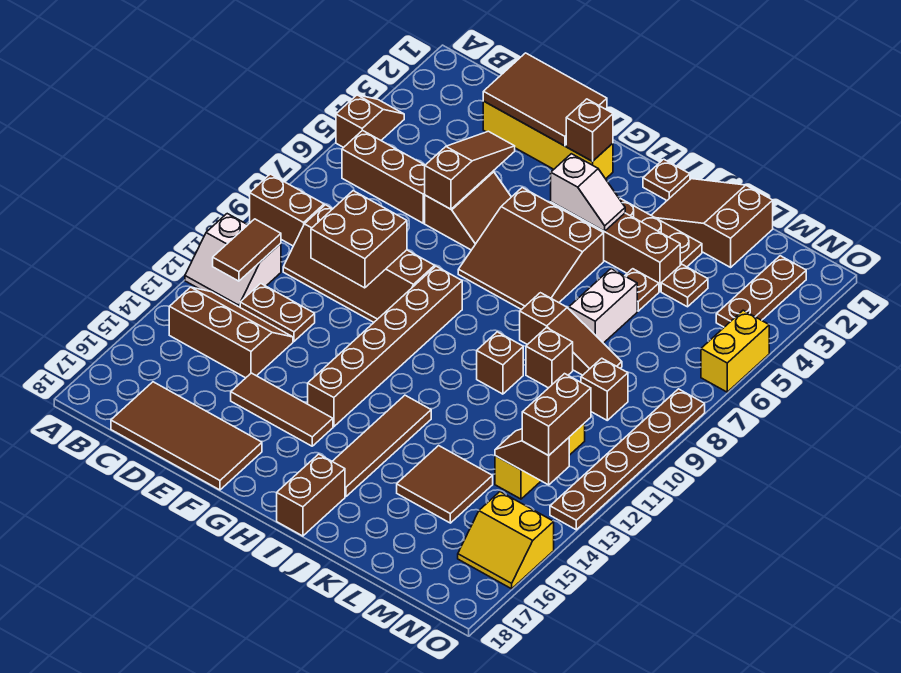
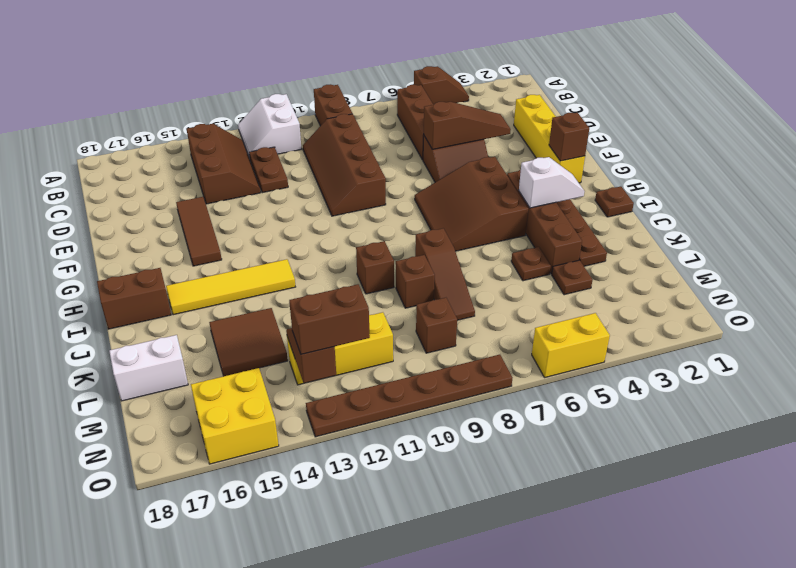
brown 1x2 tile [213,219,281,281] -> none
brown 2x4 tile [111,382,262,490] -> none
brown 2x3 tile [483,53,607,146] -> none
brown 2x2 brick [311,191,407,288] -> none
brown 1x6 brick [308,266,462,427] -> none
white 1x2 slope [551,154,625,231] -> white 1x2 slope turned to [519,157,585,208]
brown 1x4 tile [332,395,431,497] -> yellow 1x4 tile [166,259,295,315]
brown 2x3 slope [651,179,773,267] -> none
white 1x2 brick [569,269,637,343] -> white 1x2 brick moved to [109,335,188,401]
brown 1x3 plate [716,256,806,327] -> none
yellow 2x2 slope [458,492,554,589] -> yellow 2x2 brick [191,368,279,464]

